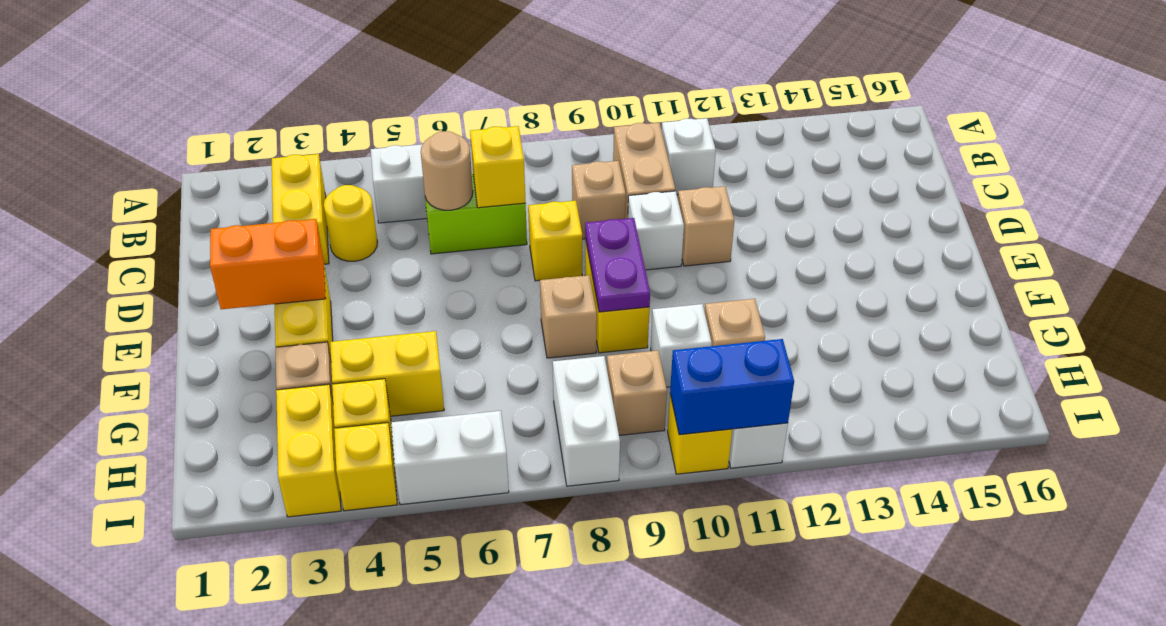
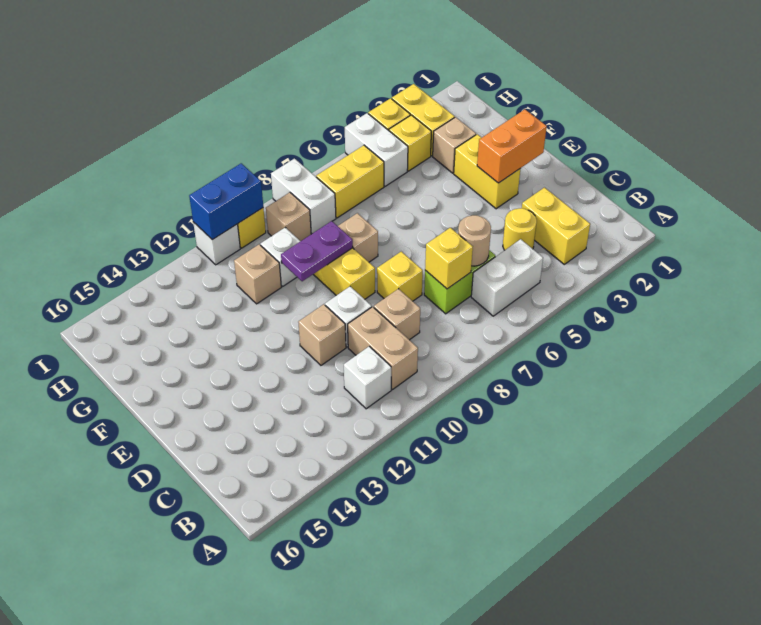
purple 1x2 plate [585,218,650,312] -> purple 1x2 plate turned to [281,221,353,281]
yellow 1x2 brick [330,331,444,416] -> yellow 1x2 brick moved to [316,145,384,218]
white 1x2 brick [391,411,509,505] -> white 1x2 brick turned to [345,113,408,186]

